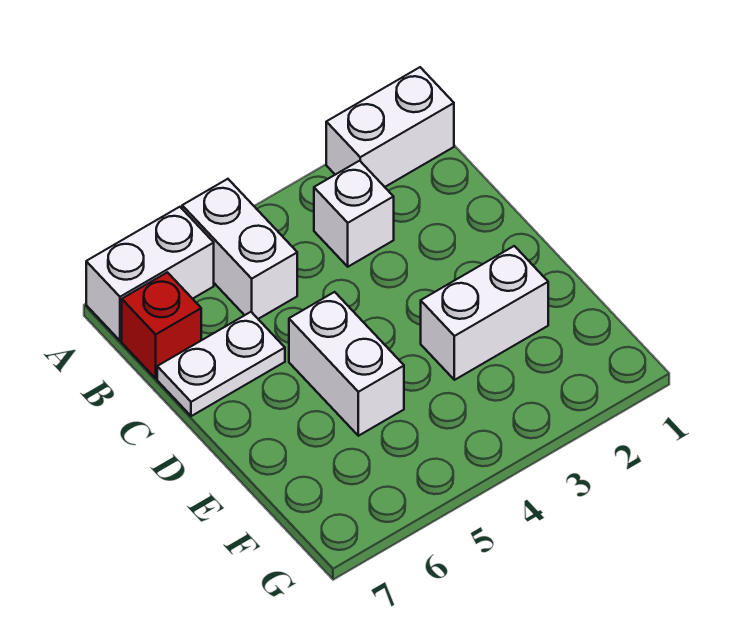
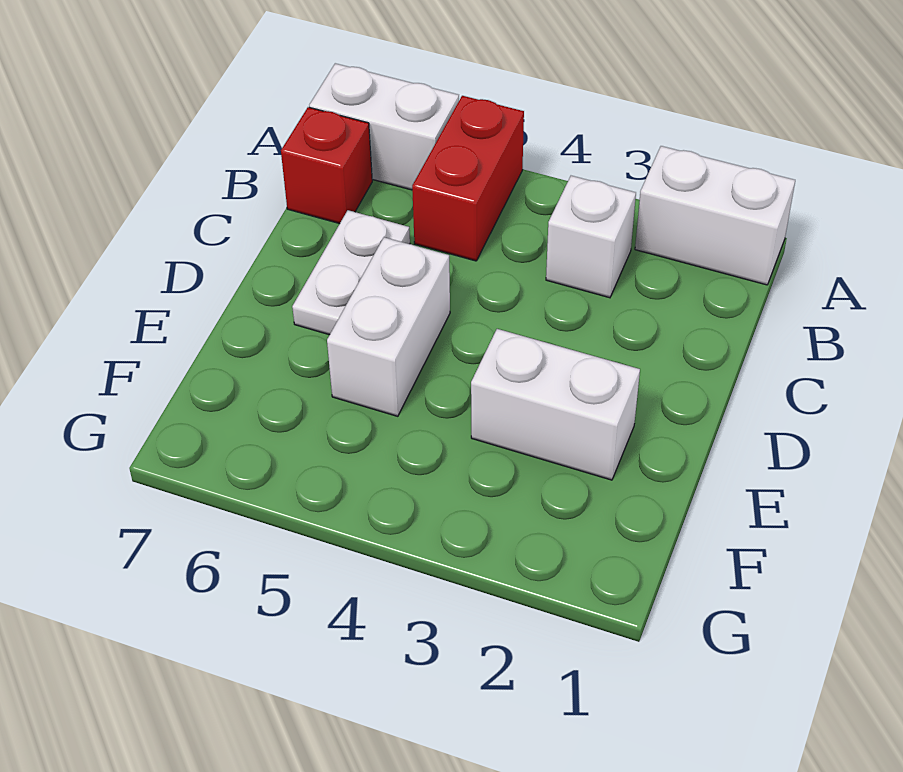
white 1x2 brick [182,179,297,319] -> red 1x2 brick [412,96,524,261]
white 1x2 plate [157,312,285,416] -> white 1x2 plate turned to [292,210,410,335]

